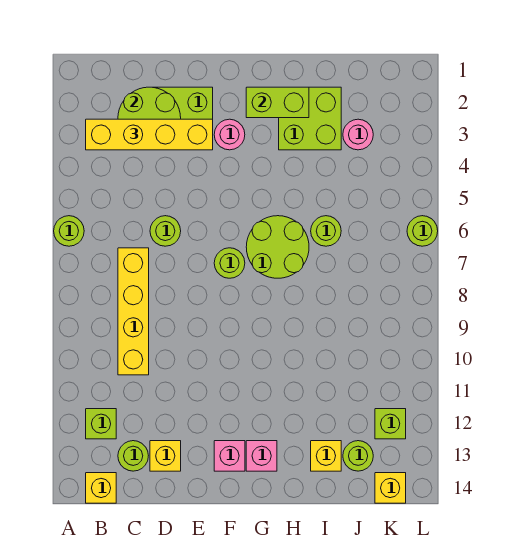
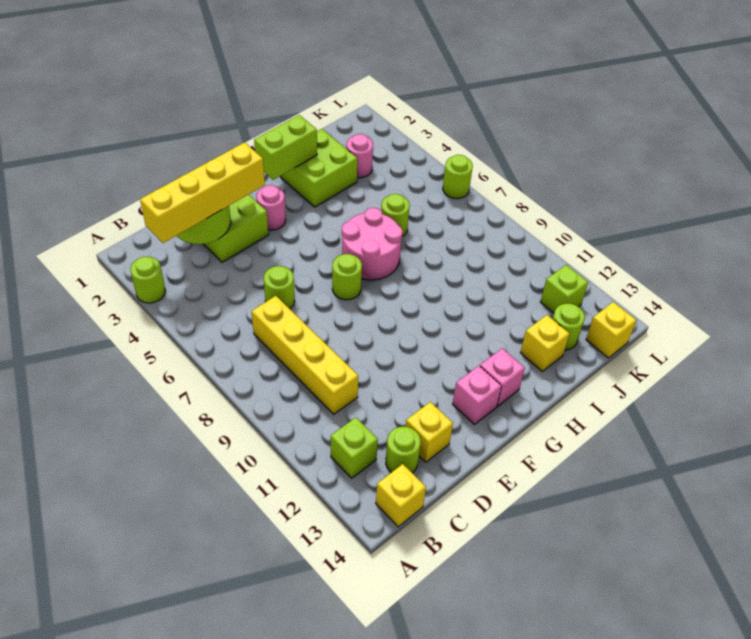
lime 1x1 round brick [54,216,84,246] -> lime 1x1 round brick moved to [130,257,165,303]
lime 2x2 round brick [246,216,309,278] -> pink 2x2 round brick [342,208,403,280]

